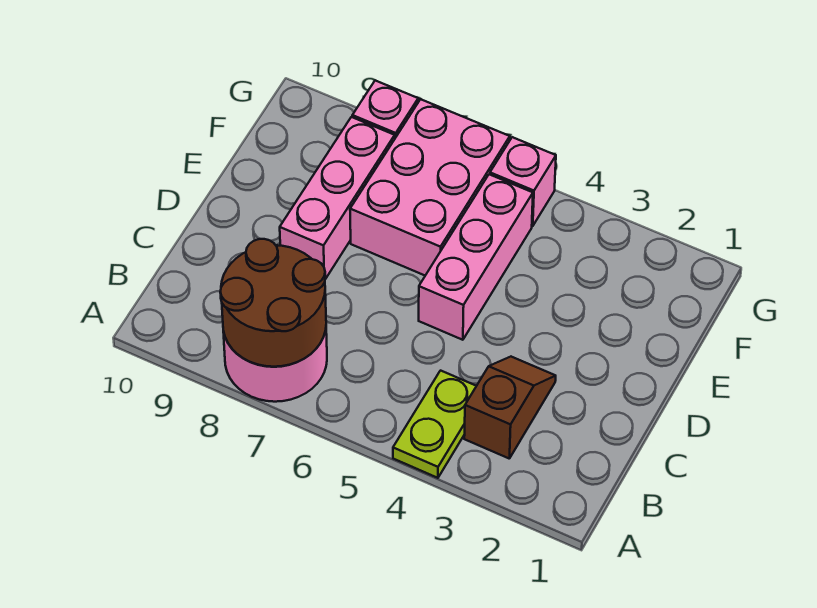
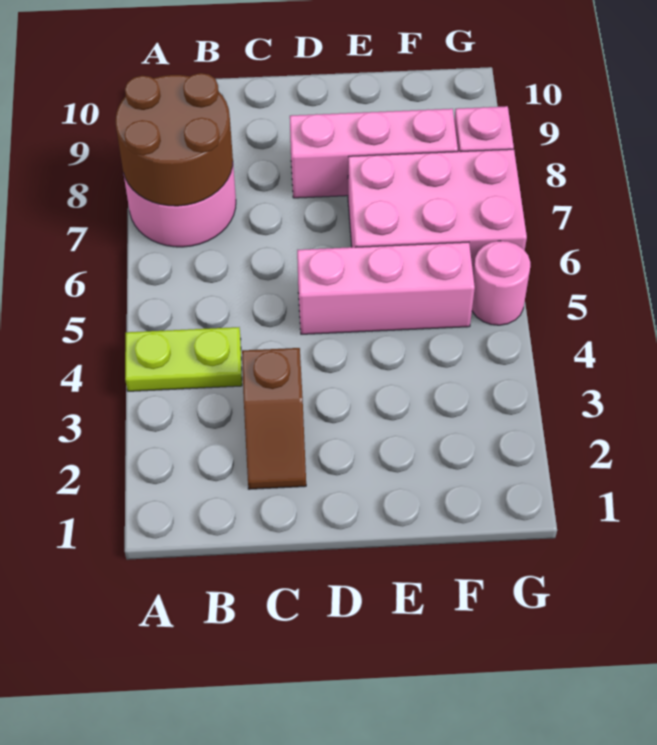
brown 1x2 slope [464,357,556,459] -> brown 1x2 slope turned to [242,348,306,489]
pink 1x1 brick [490,137,556,226] -> pink 1x1 round brick [472,241,530,325]

